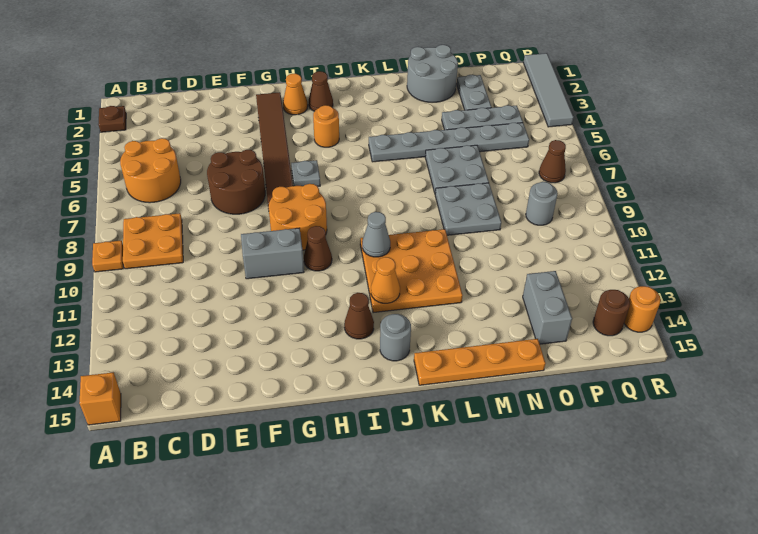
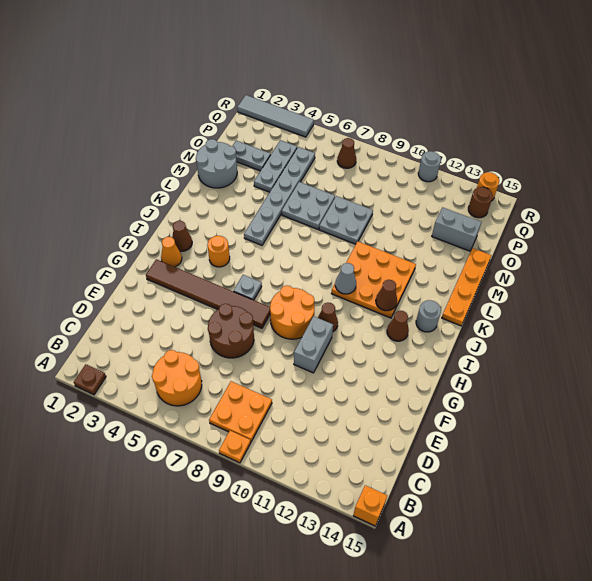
orange 1x1 cone [371,257,400,303] -> brown 1x1 cone [376,280,397,311]
grey 1x1 round brick [526,182,558,225] -> grey 1x1 round brick moved to [418,151,441,182]

